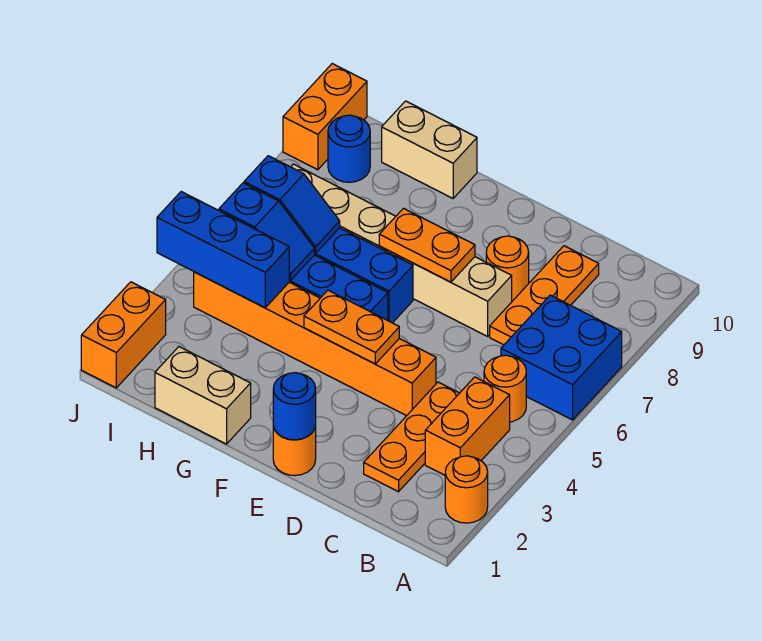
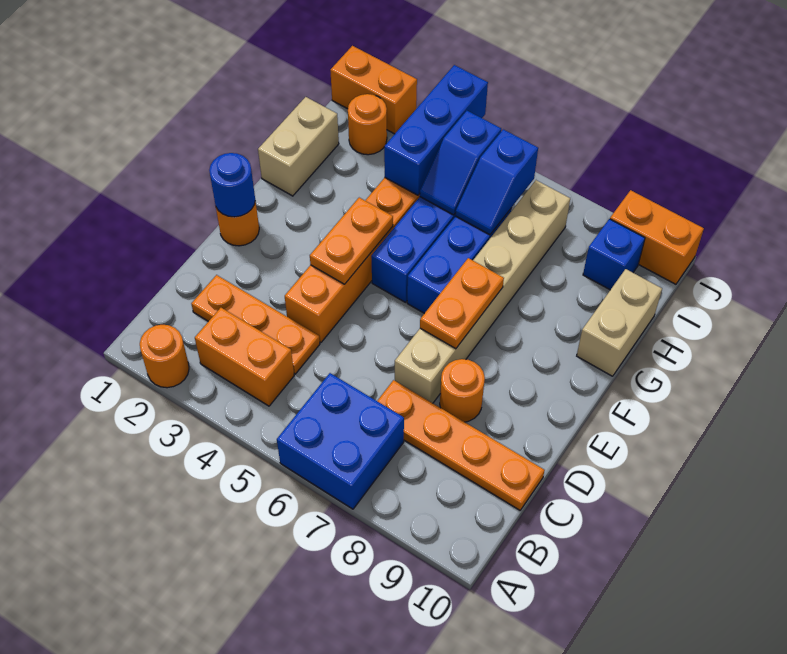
orange 1x1 round brick [484,355,526,422] -> orange 1x1 round brick moved to [348,94,387,155]
orange 1x3 plate [490,246,599,345] -> orange 1x4 plate [377,380,545,510]
blue 1x1 round brick [328,115,370,182] -> blue 1x1 brick [583,219,645,290]

